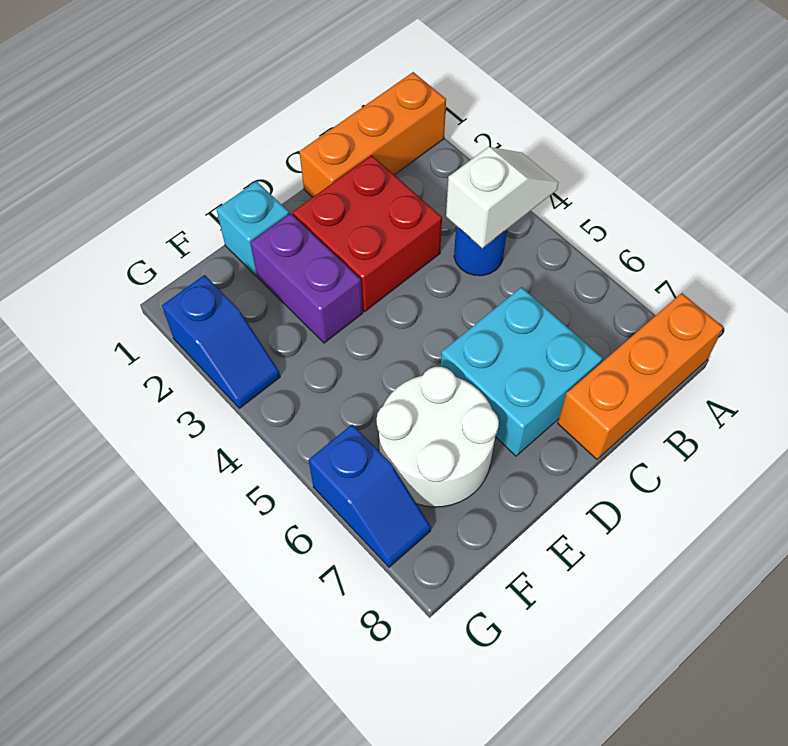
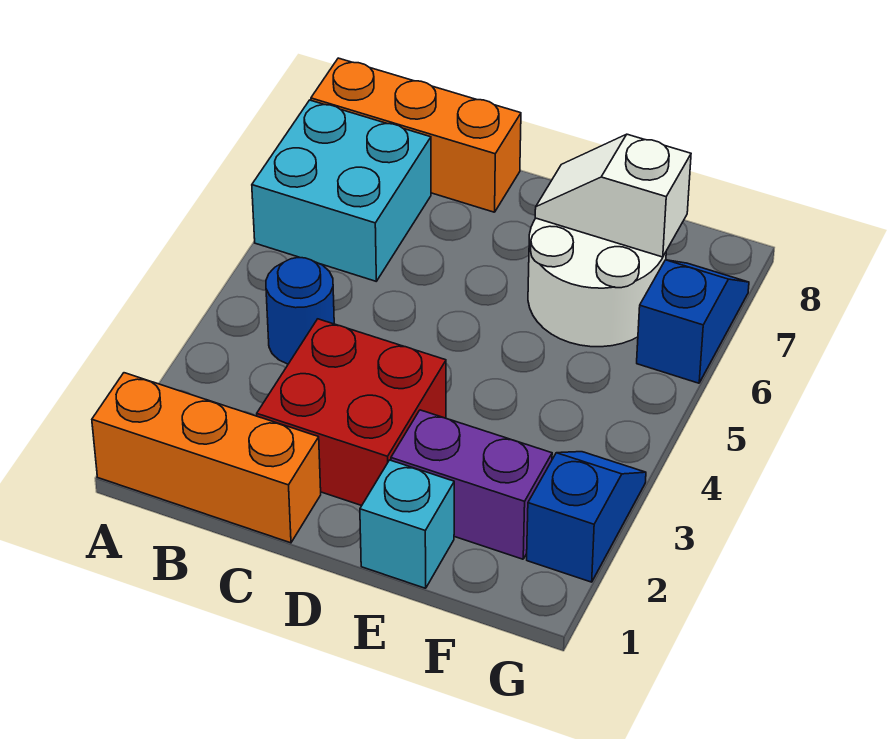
white 1x2 slope [446,147,559,248] -> white 1x2 slope moved to [535,134,691,257]
cyan 2x2 brick [441,287,603,456] -> cyan 2x2 brick moved to [252,100,431,281]
purple 1x2 brick [251,213,363,343] -> purple 1x2 brick turned to [391,410,552,559]

